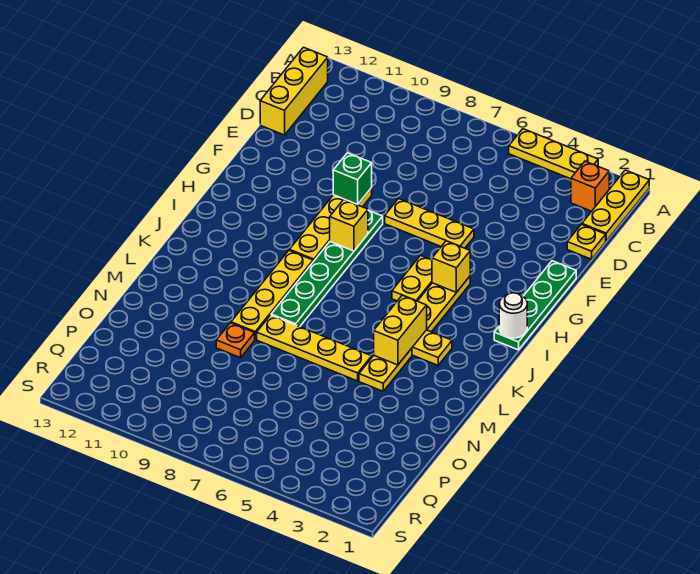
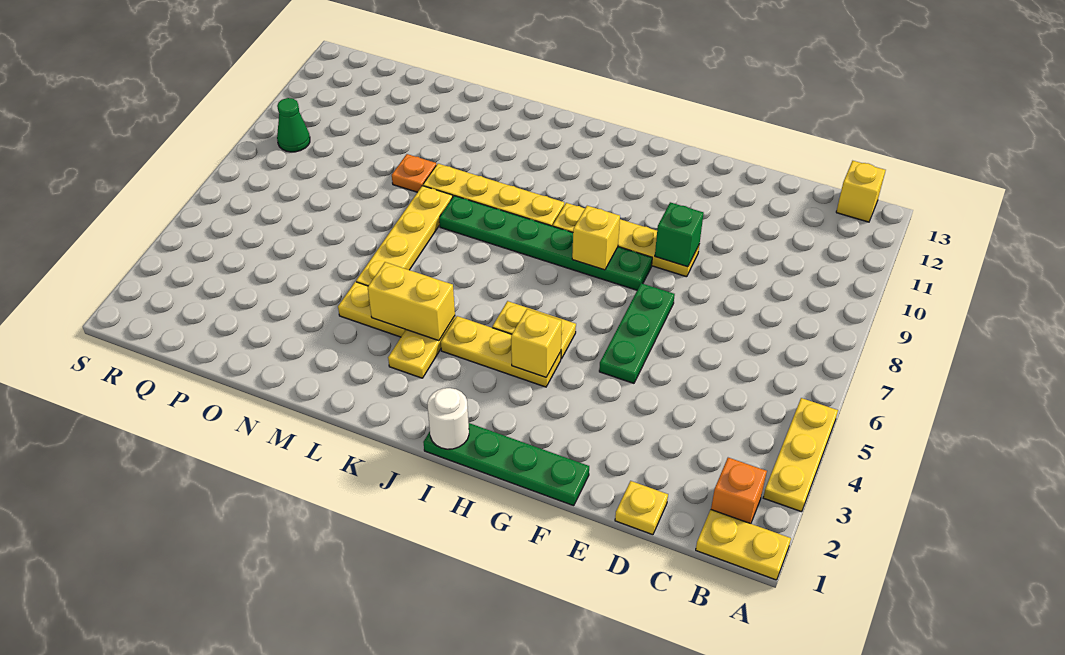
yellow 1x3 plate [582,170,649,241] -> yellow 1x2 plate [696,510,791,580]
yellow 1x3 brick [260,47,328,135] -> yellow 1x1 brick [836,161,886,222]
yellow 1x3 plate [385,199,474,248] -> green 1x3 plate [599,283,675,383]
none -> green 1x1 cone [277,98,310,152]

